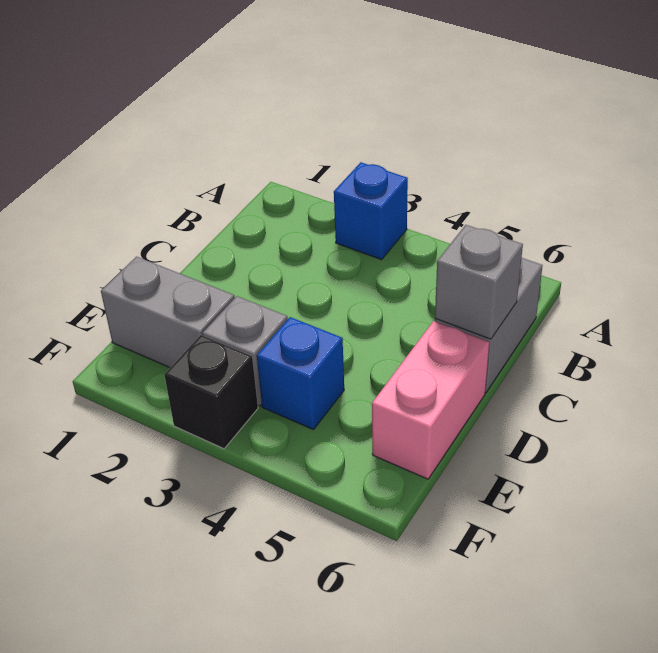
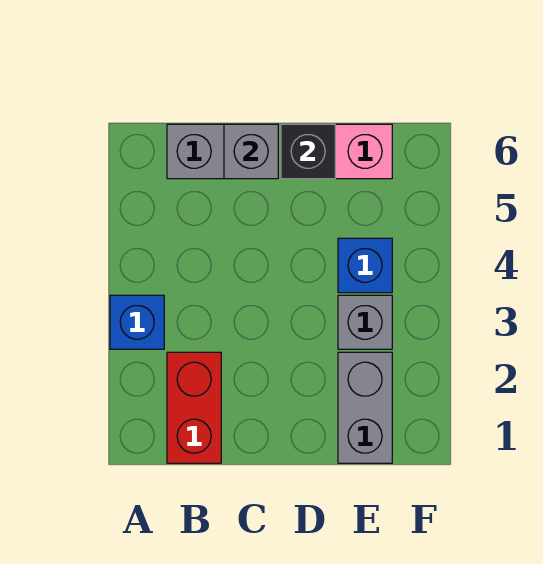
none -> red 1x2 brick [167,352,221,463]
black 1x1 brick [164,335,258,449] -> black 1x1 brick moved to [281,124,335,179]

